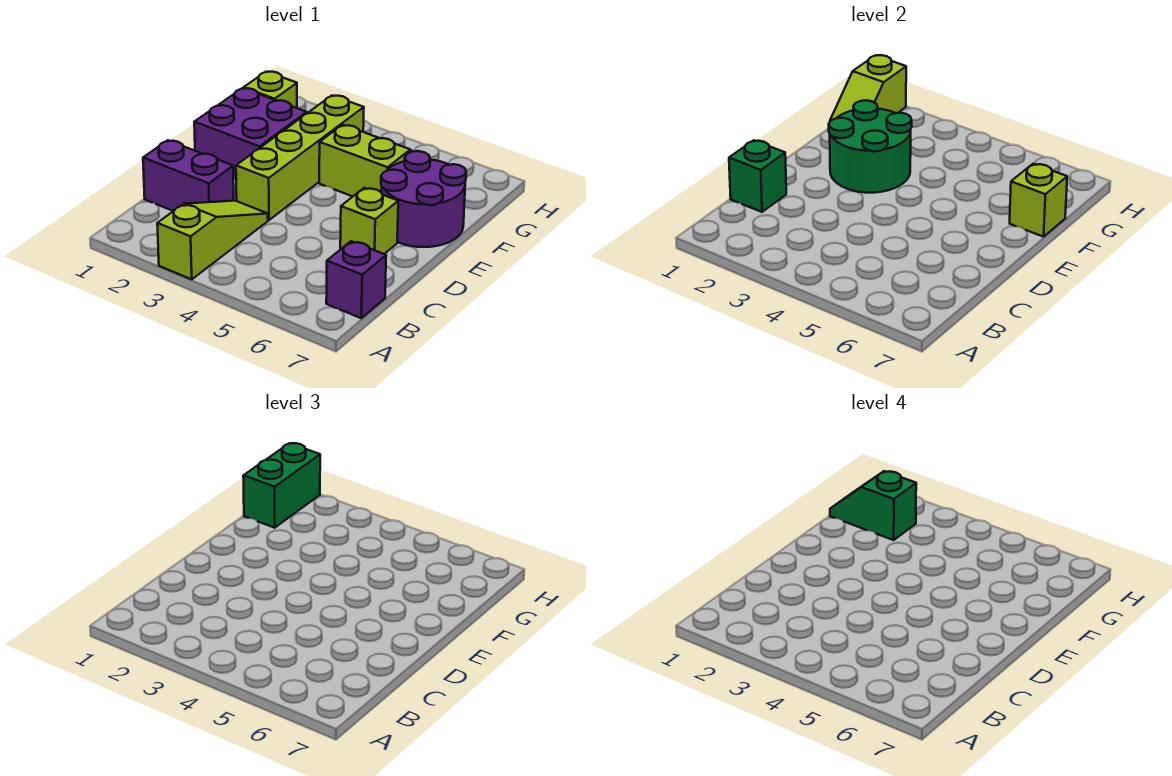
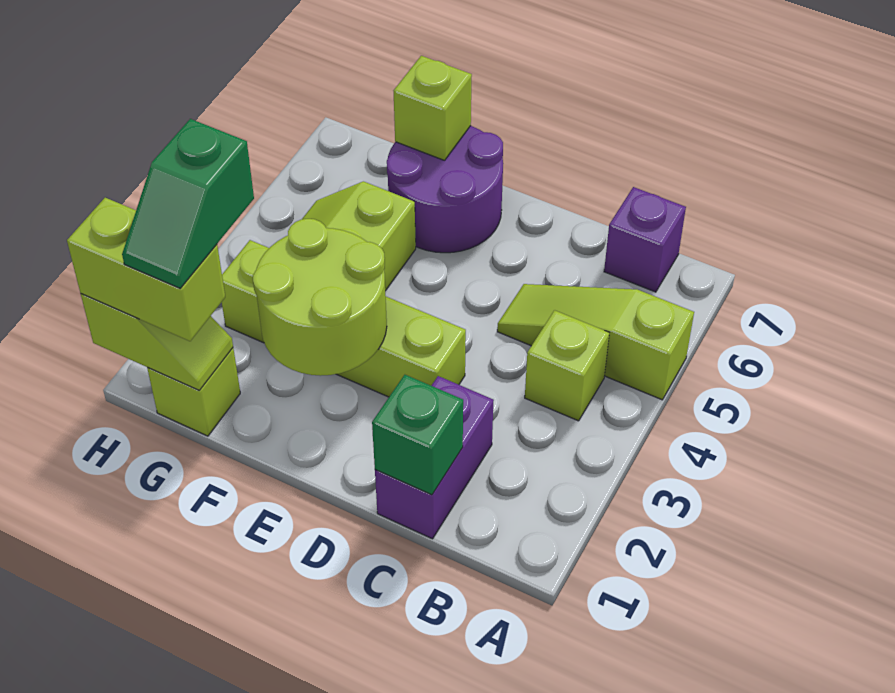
lime 1x3 slope [157,201,268,279] -> lime 1x3 slope moved to [497,284,694,400]
lime 1x1 brick [340,188,398,254] -> lime 1x1 brick moved to [525,310,609,421]
purple 2x2 brick [194,88,307,179] -> none
green 2x2 round brick [829,100,912,193] -> lime 2x2 round brick [253,219,387,376]
green 1x2 brick [243,443,320,528] -> lime 1x2 brick [67,198,225,341]

